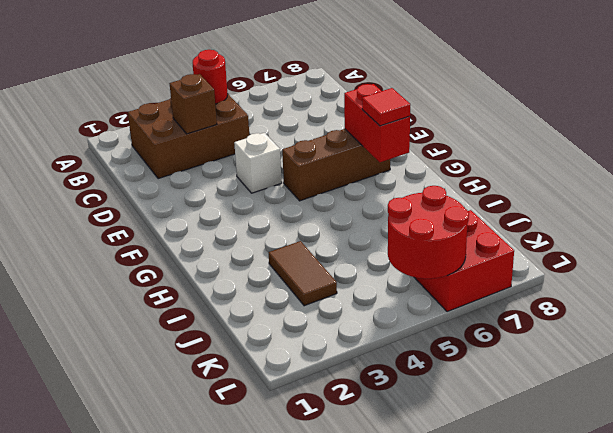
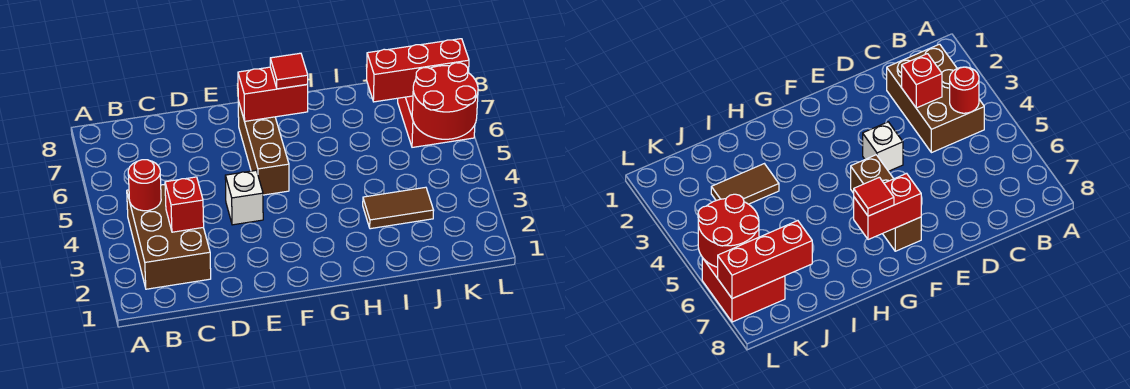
brown 1x1 brick [169,74,217,134] -> red 1x1 brick [165,177,204,232]
none -> red 1x3 brick [367,39,469,102]

